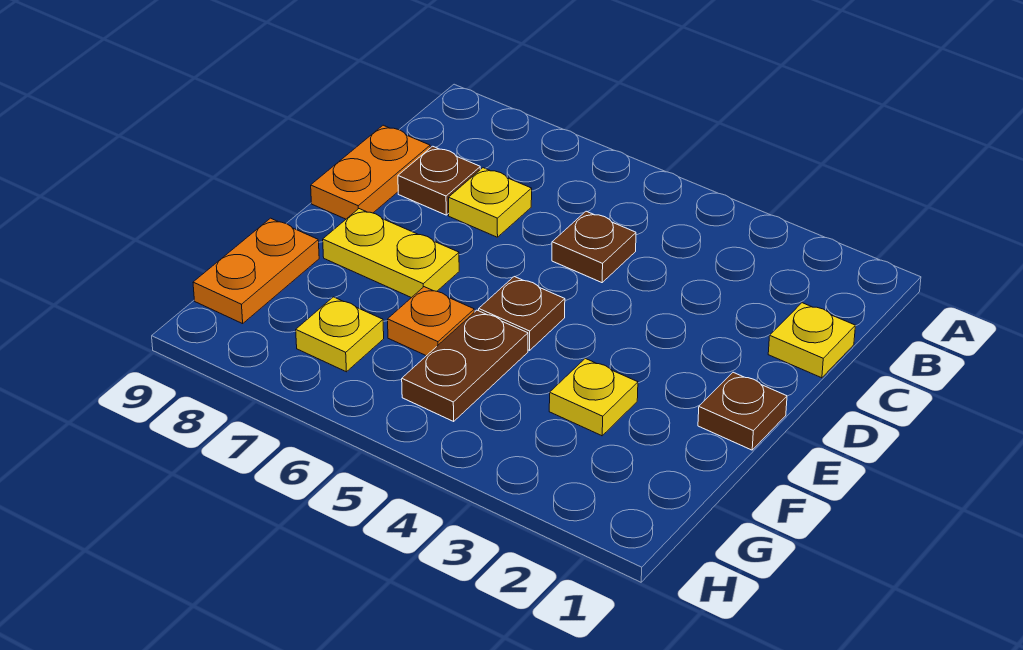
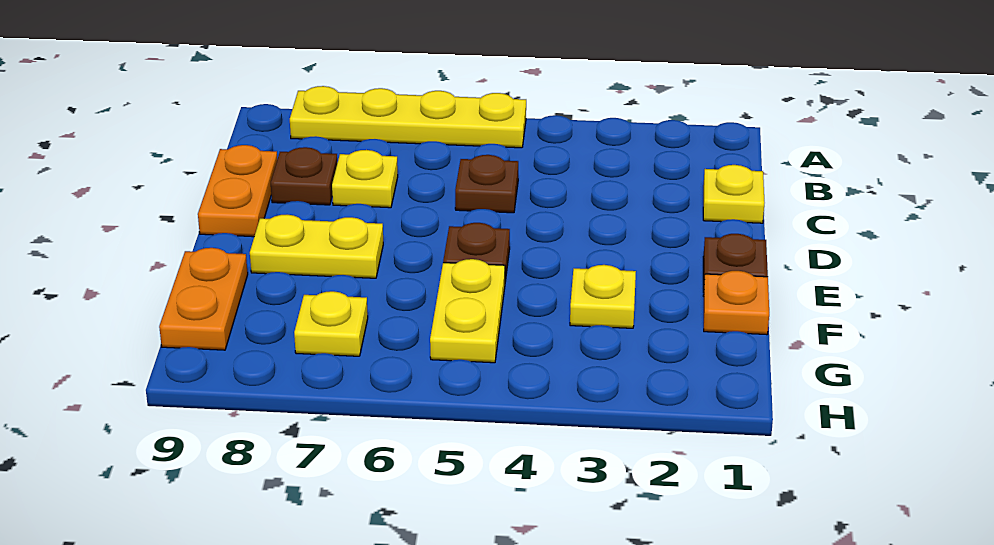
none -> yellow 1x4 plate [290,86,526,148]
brown 1x2 plate [402,310,528,421] -> yellow 1x2 plate [430,259,505,363]
orange 1x1 plate [388,287,474,356] -> orange 1x1 plate moved to [703,271,769,335]

